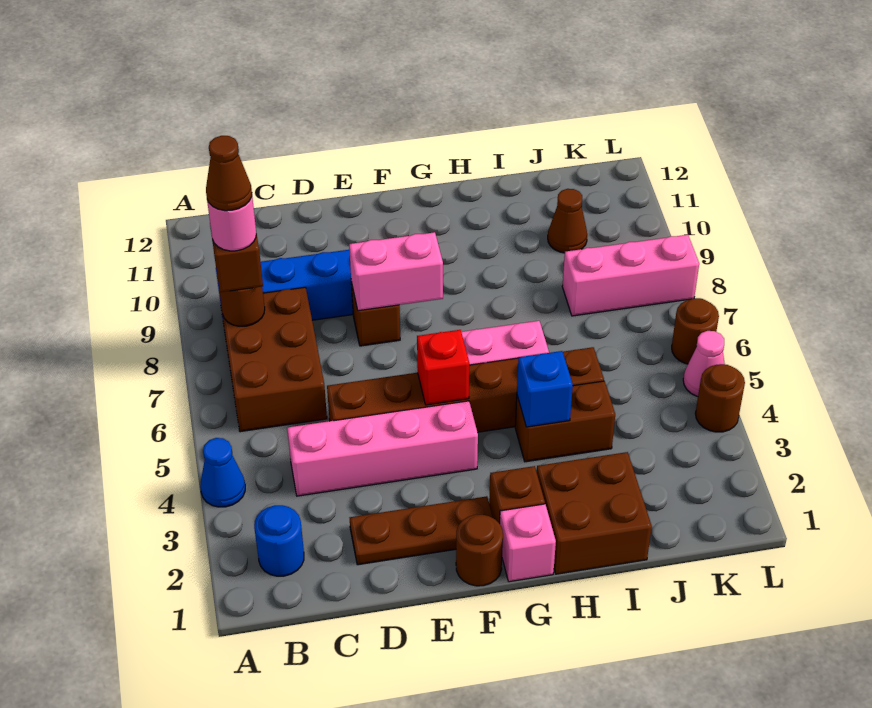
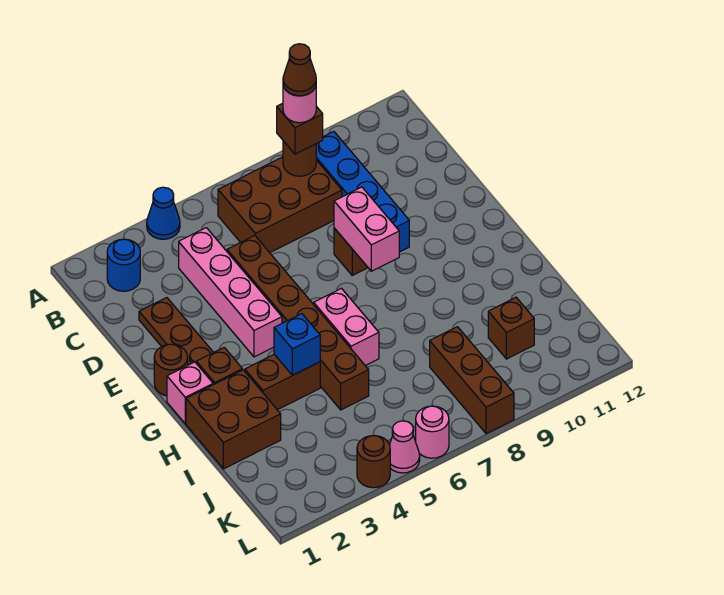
red 1x1 brick [417,330,469,405] -> none
brown 1x2 brick [515,381,615,462] -> brown 1x2 brick turned to [245,355,320,410]
pink 1x3 brick [562,235,699,316] -> brown 1x3 brick [430,327,514,434]
brown 1x1 cone [548,189,587,253] -> brown 1x1 brick [488,297,534,359]
brown 1x1 round brick [672,298,719,364] -> pink 1x1 round brick [416,406,449,458]

